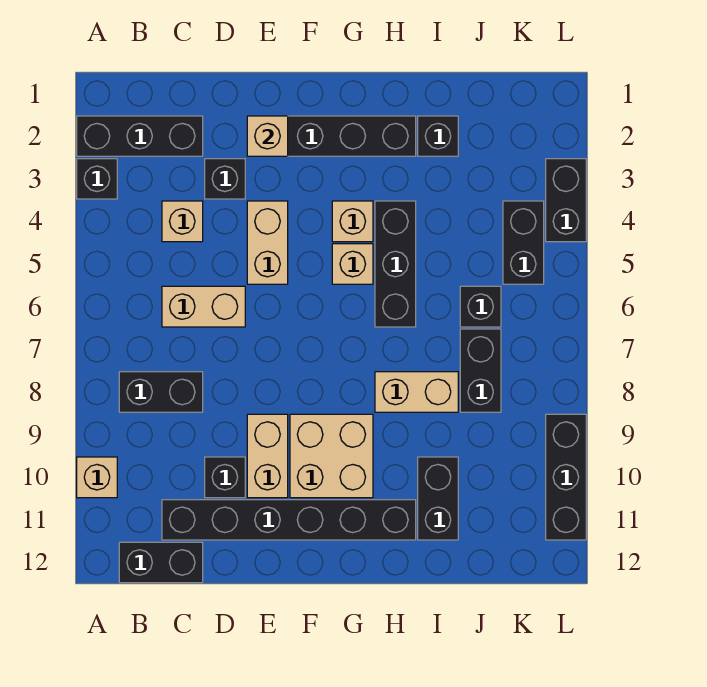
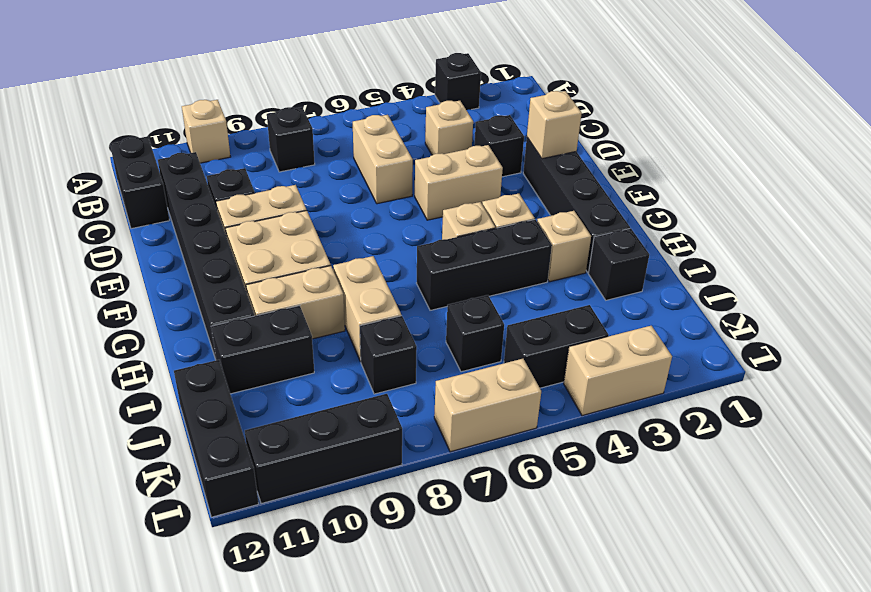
black 1x3 brick [77,116,203,156] -> black 1x3 brick moved to [174,360,259,517]
black 1x2 brick [119,372,203,412] -> black 1x1 brick [267,107,315,172]
none -> tan 1x1 brick [537,211,591,282]
none -> tan 1x2 brick [246,266,345,339]
black 1x2 brick [460,329,501,412] -> black 1x1 brick [360,316,417,394]
black 1x2 brick [546,159,586,242] -> tan 1x2 brick [564,326,672,416]
none -> tan 1x2 brick [434,359,541,452]

